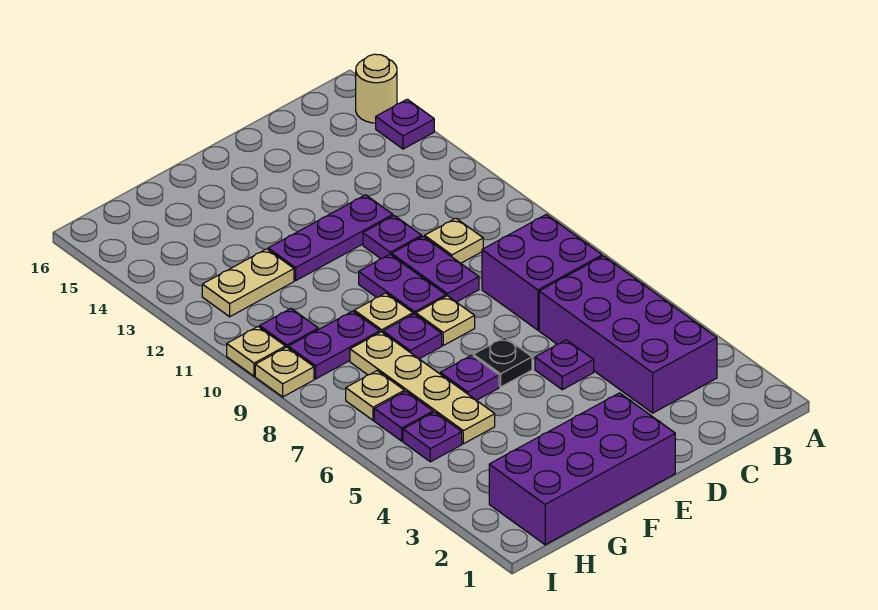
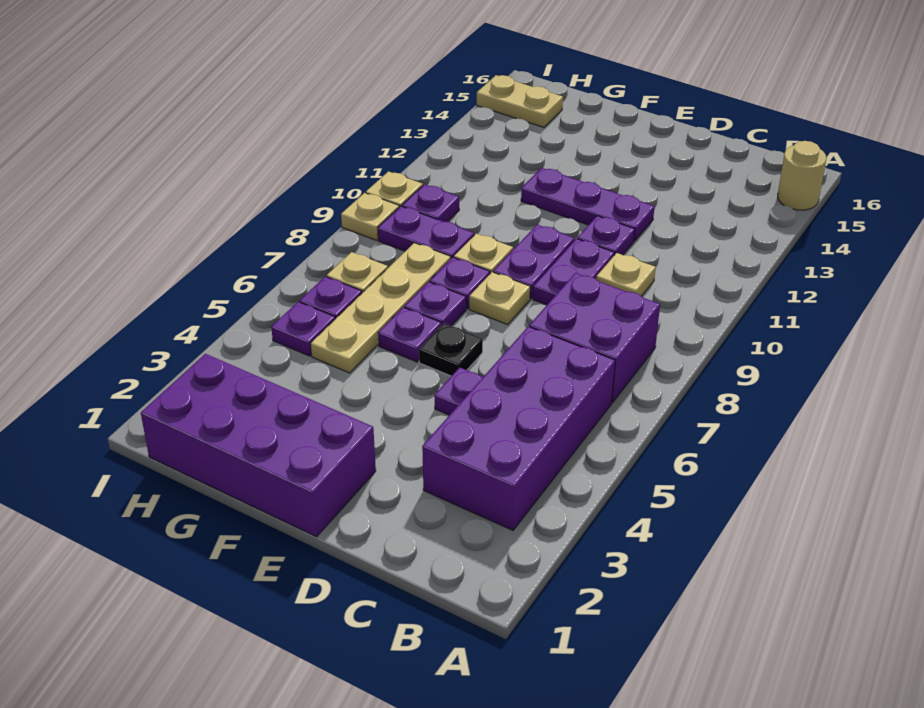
purple 1x1 plate [376,99,434,149] -> purple 1x1 plate moved to [404,282,466,326]
tan 1x2 plate [202,249,294,317] -> tan 1x2 plate moved to [477,75,563,127]

